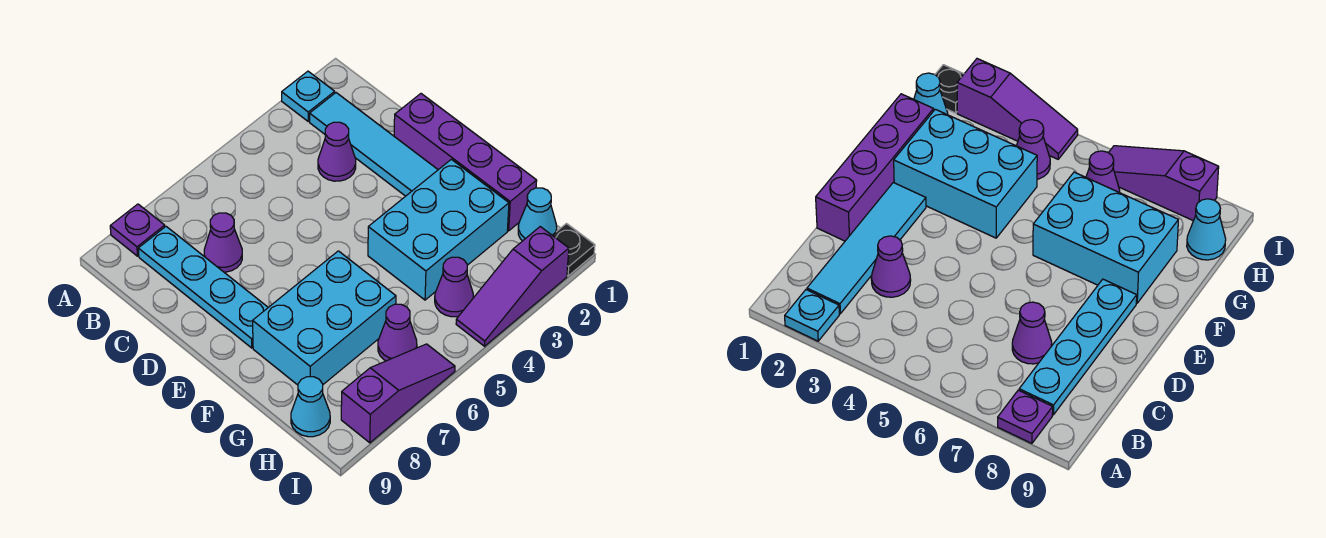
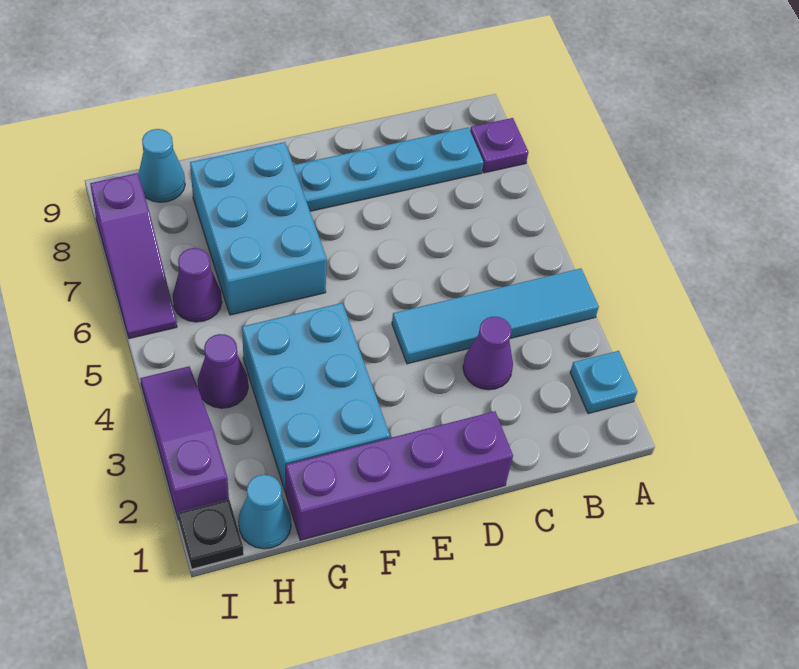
cyan 1x4 tile [310,93,438,196] -> cyan 1x4 tile moved to [392,268,599,364]
purple 1x1 cone [204,213,242,272] -> none

